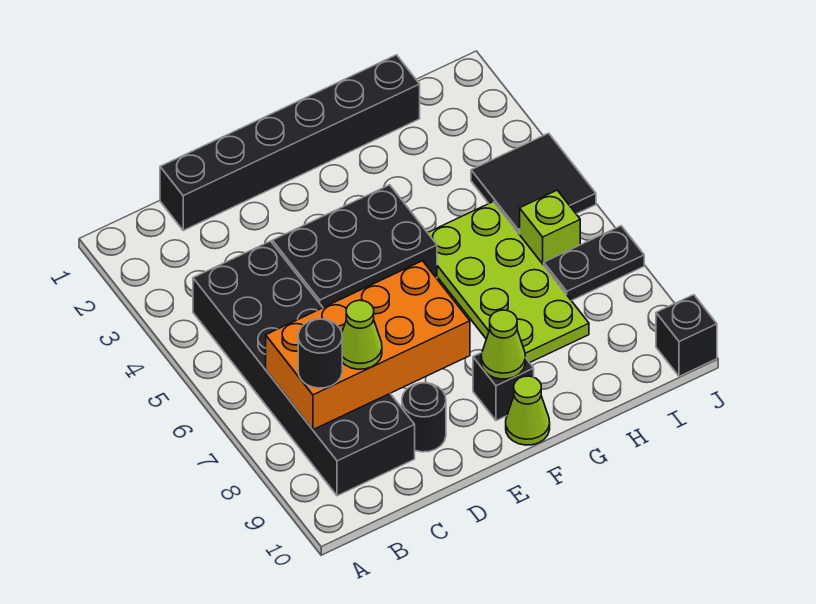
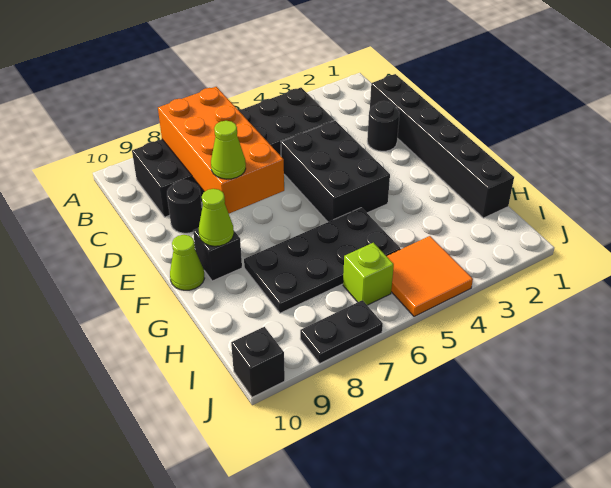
black 1x1 round brick [298,319,342,388] -> black 1x1 round brick moved to [367,101,399,151]
lime 1x1 cone [342,300,382,369] -> lime 1x1 cone moved to [211,121,246,179]
lime 2x4 plate [428,202,589,363] -> black 2x4 plate [244,208,400,313]
black 2x2 tile [471,133,596,235] -> orange 2x2 tile [387,236,473,317]
black 1x2 plate [544,226,644,301] -> black 1x2 plate turned to [300,300,383,363]

